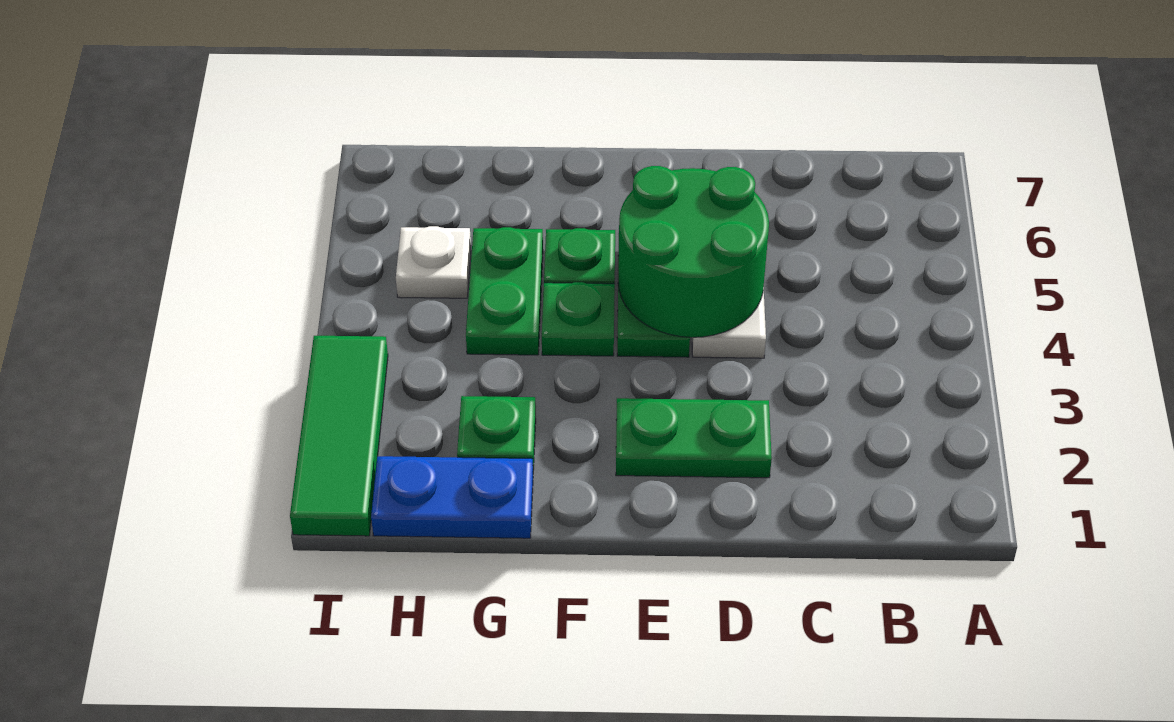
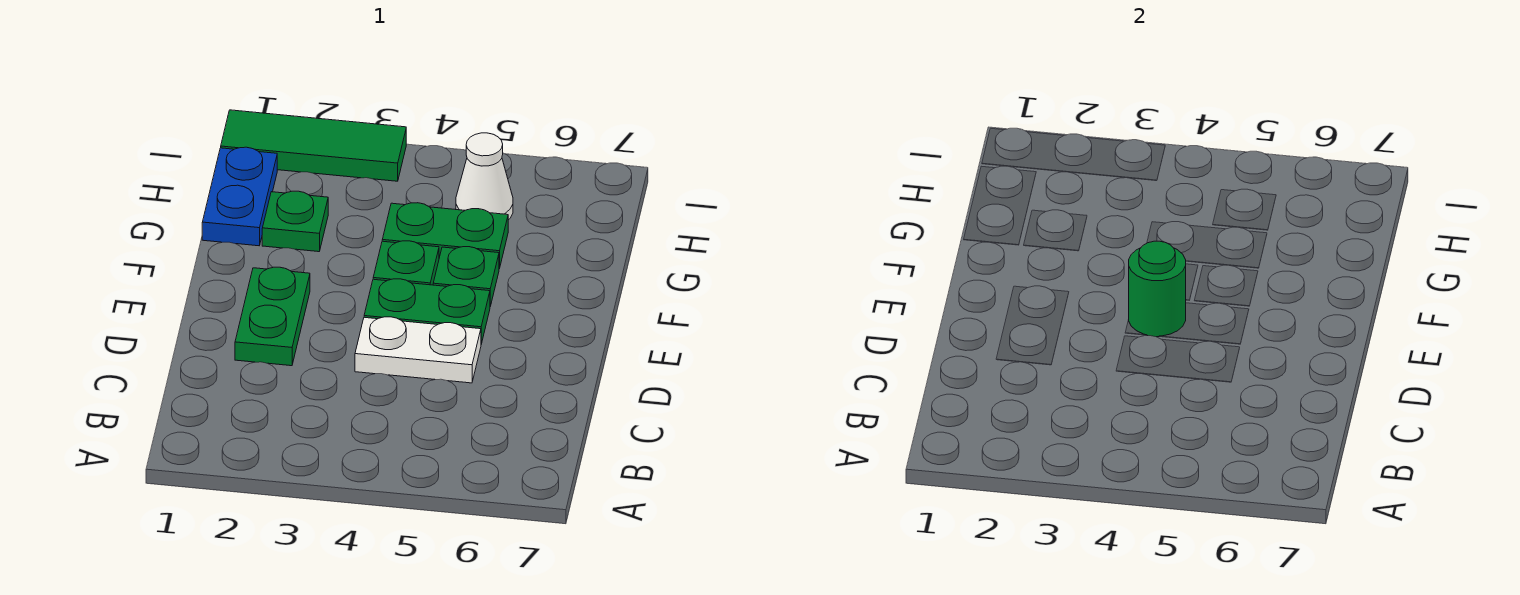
green 2x2 round brick [618,166,769,337] -> green 1x1 round brick [1129,241,1186,337]
white 1x1 plate [396,226,471,298] -> white 1x1 cone [456,133,513,220]

